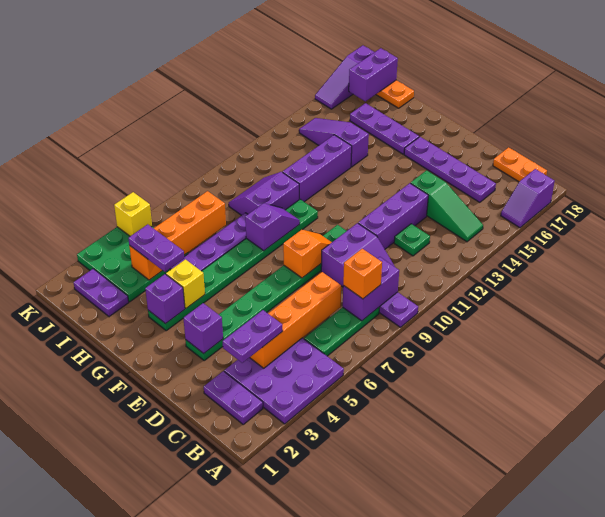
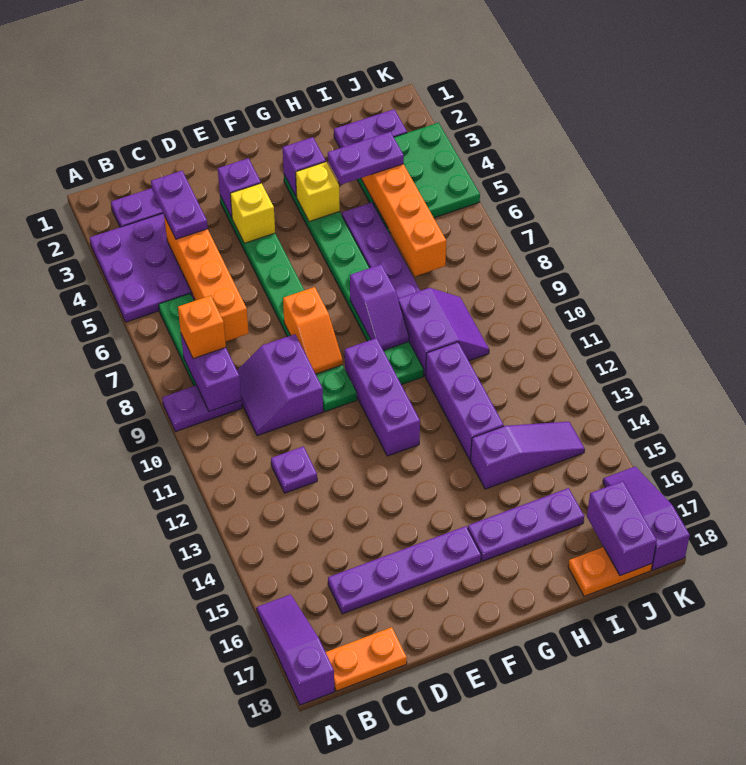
purple 1x2 slope [501,169,555,228] -> purple 1x3 slope [257,594,335,705]
green 1x3 slope [411,170,483,242] -> none
green 1x1 plate [394,224,430,256] -> purple 1x1 plate [271,446,317,493]
purple 1x3 brick [358,183,428,249] -> purple 1x3 brick moved to [345,338,420,456]
yellow 1x1 brick [114,192,152,236] -> yellow 1x1 brick moved to [230,183,275,243]

